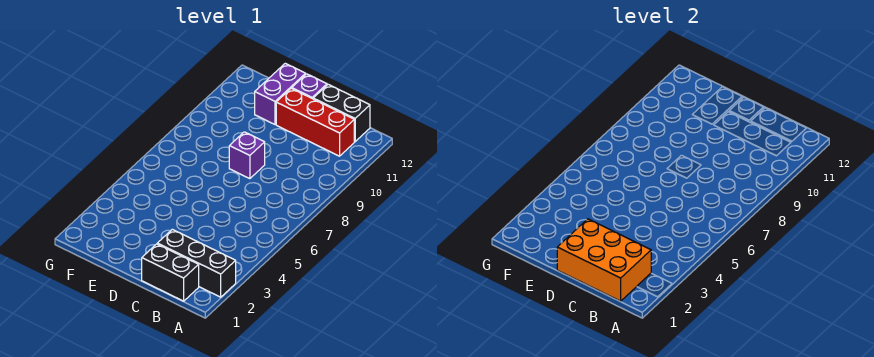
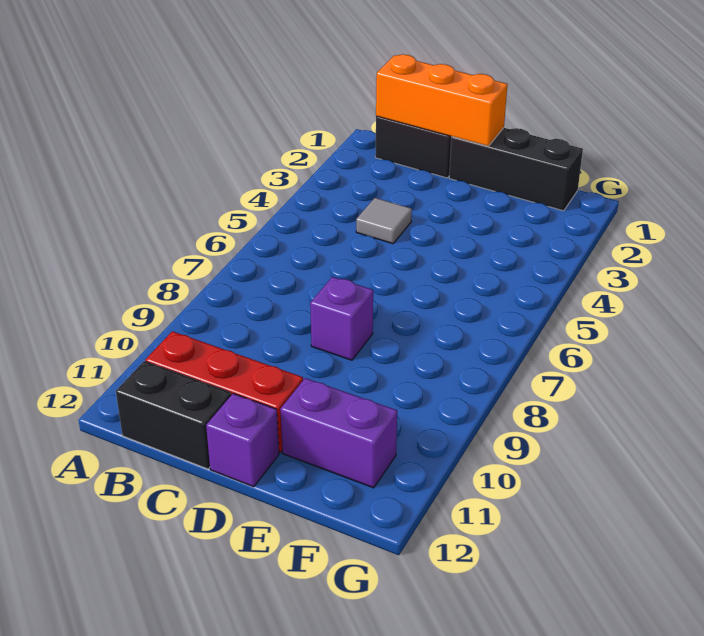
black 1x3 brick [157,229,236,297] -> black 1x3 brick moved to [449,128,583,211]
orange 2x3 brick [557,219,651,301] -> orange 1x3 brick [376,54,507,146]
none -> grey 1x1 tile [356,198,412,244]
purple 1x2 brick [255,63,306,124] -> purple 1x2 brick turned to [280,378,397,488]

